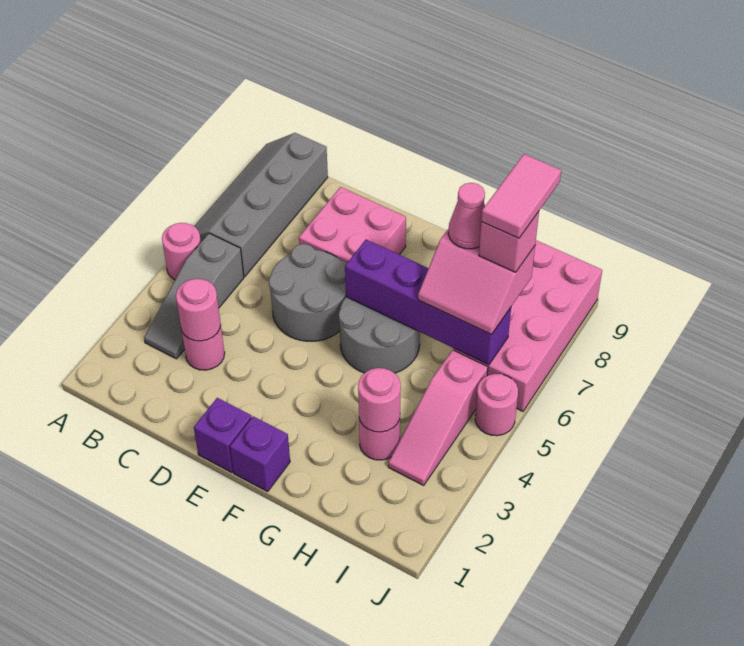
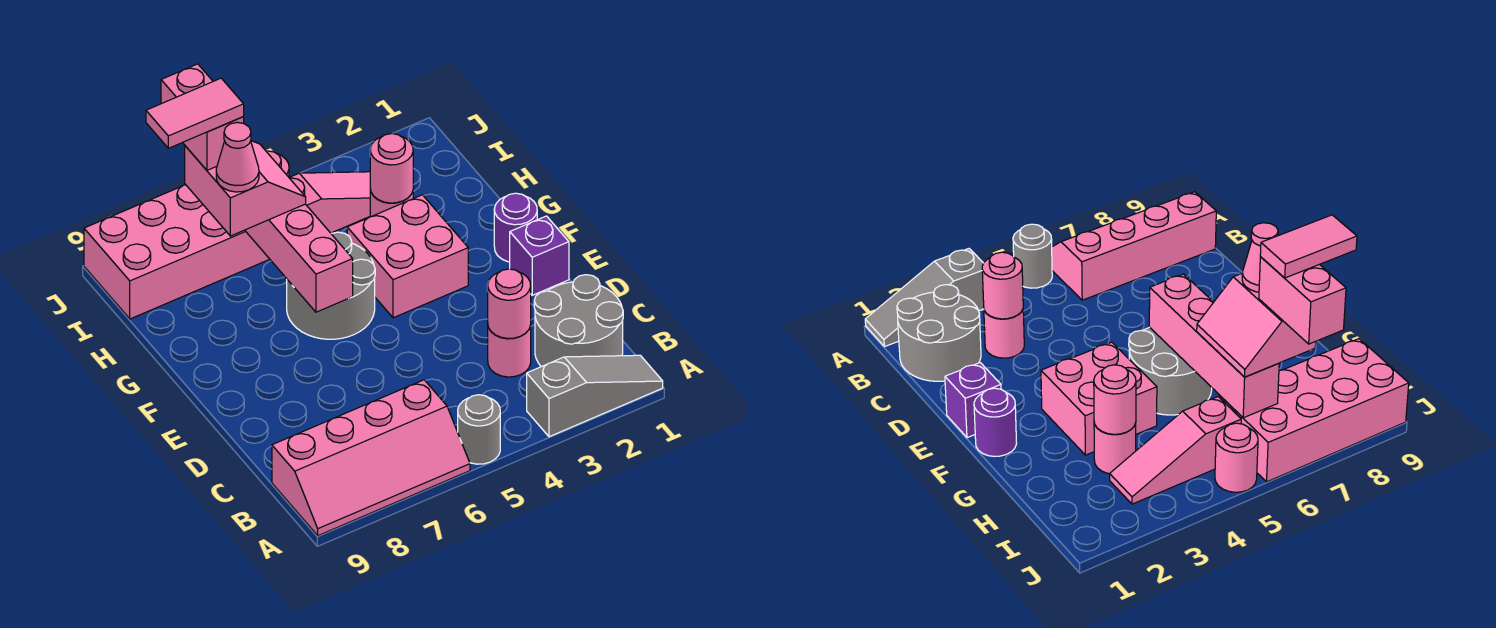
pink 1x1 round brick [162,223,201,280] -> grey 1x1 round brick [457,395,500,464]
grey 2x4 slope [194,133,328,277] -> pink 2x4 slope [272,380,470,536]
grey 1x3 slope [144,233,244,359] -> grey 1x3 slope moved to [527,355,663,437]
grey 2x2 round brick [269,244,347,341] -> grey 2x2 round brick moved to [534,275,623,367]
pink 2x2 brick [299,187,406,263] -> pink 2x2 brick moved to [347,195,468,318]
purple 1x1 brick [230,416,290,492] -> purple 1x1 round brick [494,193,537,262]
purple 1x4 brick [345,240,511,365] -> pink 1x4 brick [245,204,353,312]
pink 1x1 brick [479,212,539,272] -> pink 1x2 brick [161,64,244,170]

